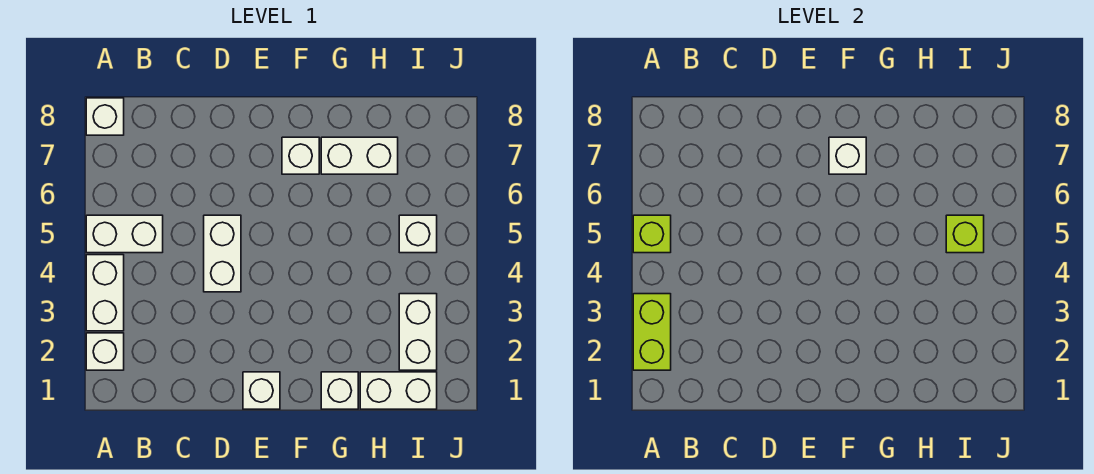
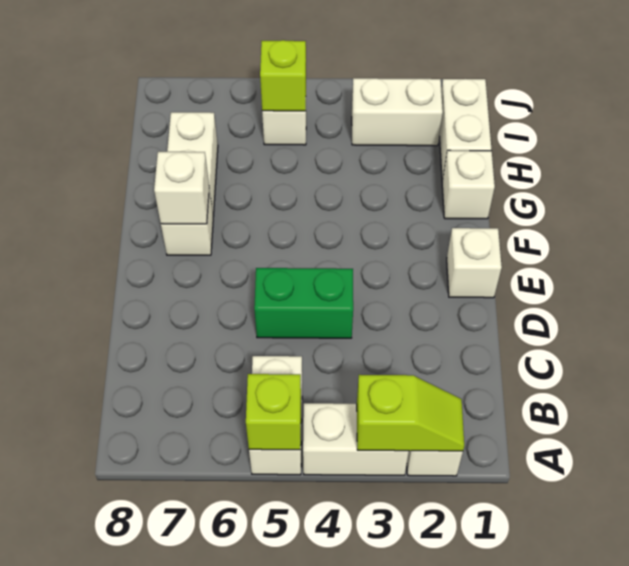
lime 1x2 brick [633,294,671,370] -> lime 1x2 slope [357,375,464,451]
white 1x1 brick [86,98,124,135] -> none
white 1x2 brick [204,215,241,292] -> green 1x2 brick [254,268,353,338]

